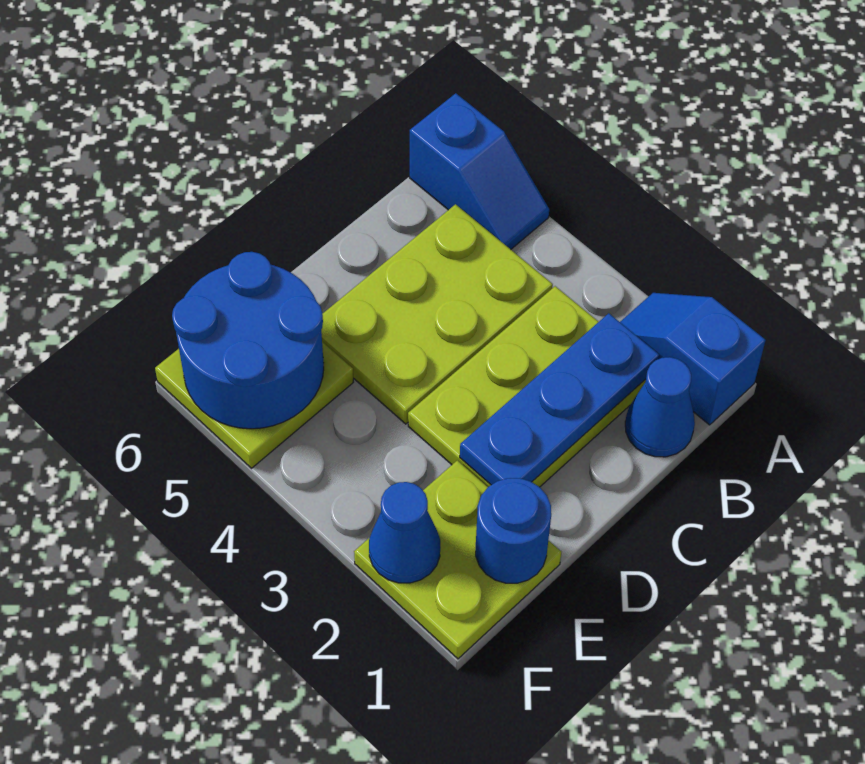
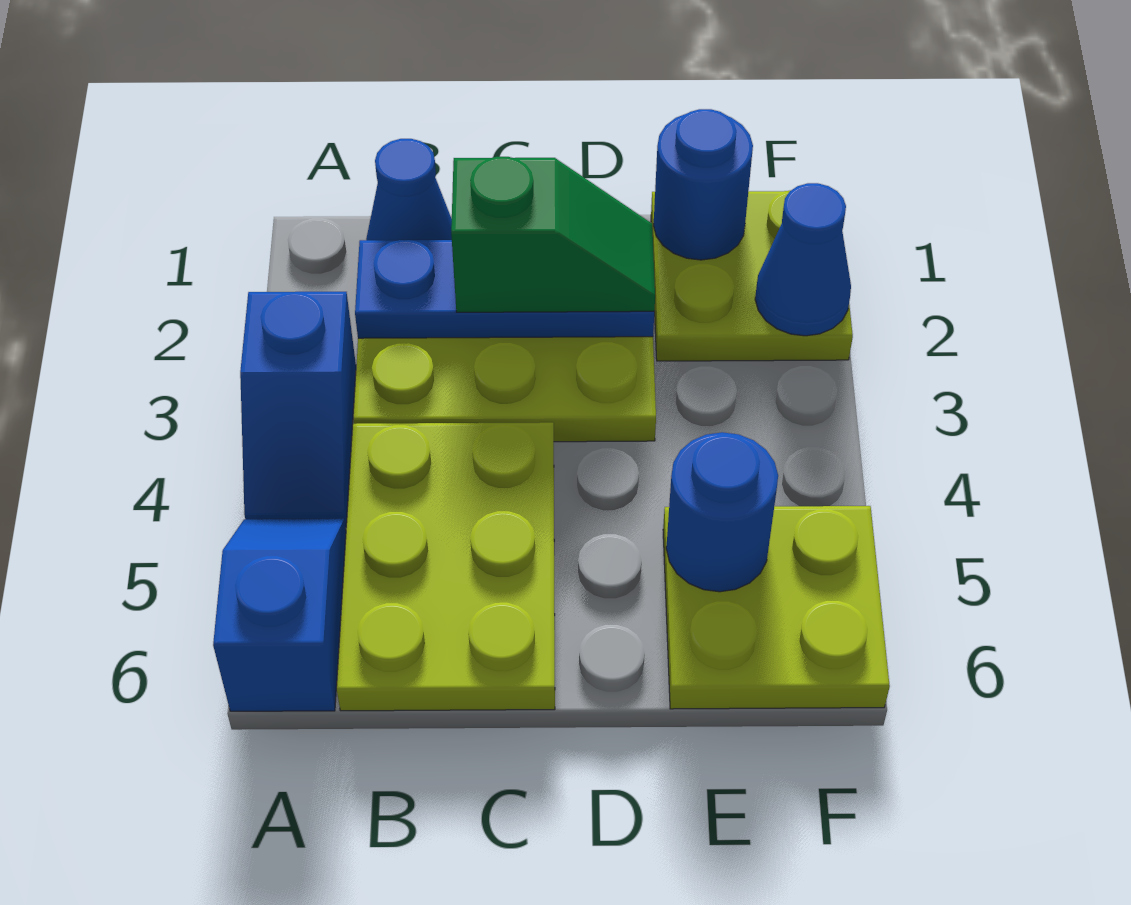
blue 1x2 slope [620,293,766,425] -> blue 1x2 slope moved to [240,292,356,527]
lime 2x3 plate [321,204,553,424] -> lime 2x3 plate turned to [337,422,555,711]
none -> green 1x2 slope [451,157,655,312]
blue 2x2 round brick [172,252,324,429] -> blue 1x1 round brick [666,432,778,592]

